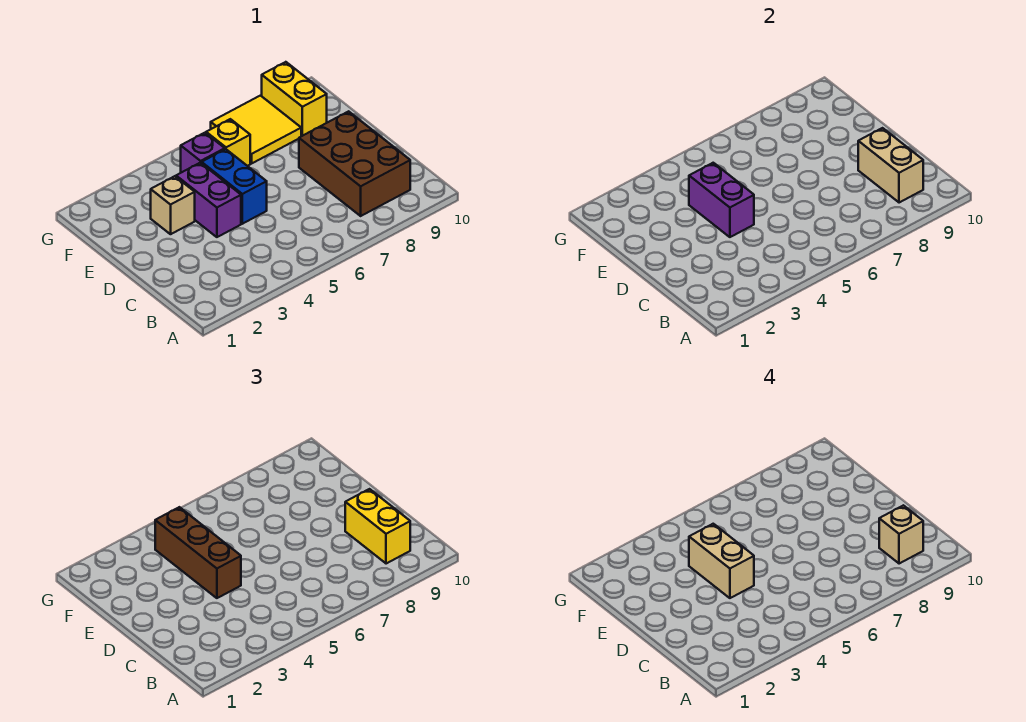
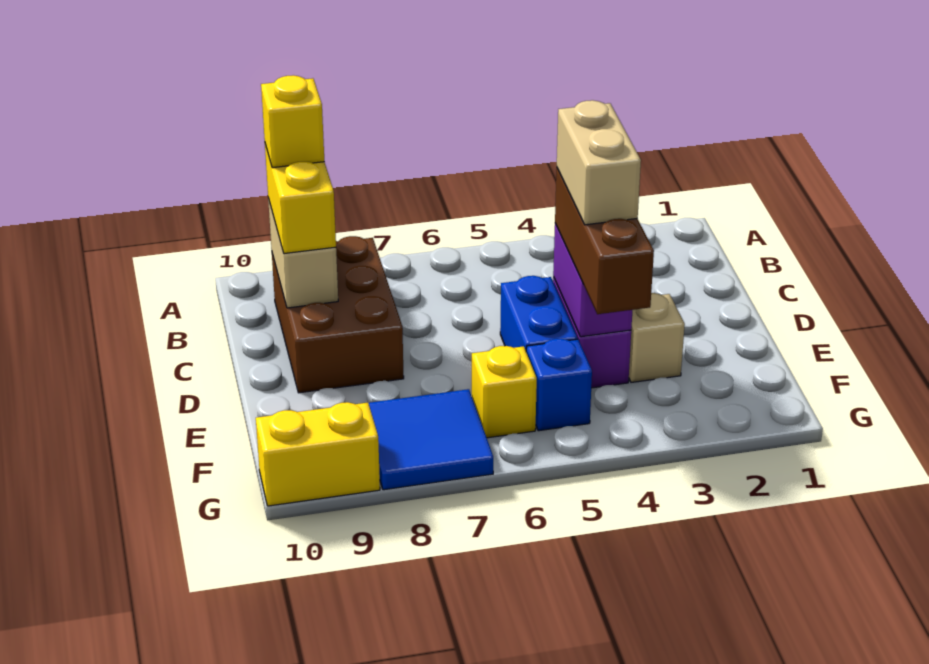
tan 1x1 brick [879,505,923,564] -> yellow 1x1 brick [261,75,324,168]
purple 1x1 brick [181,133,225,173] -> blue 1x1 brick [526,339,592,431]
yellow 2x2 tile [211,96,301,164] -> blue 2x2 tile [369,389,493,490]
yellow 1x2 brick [262,62,327,136] -> yellow 1x2 brick turned to [256,402,380,506]

